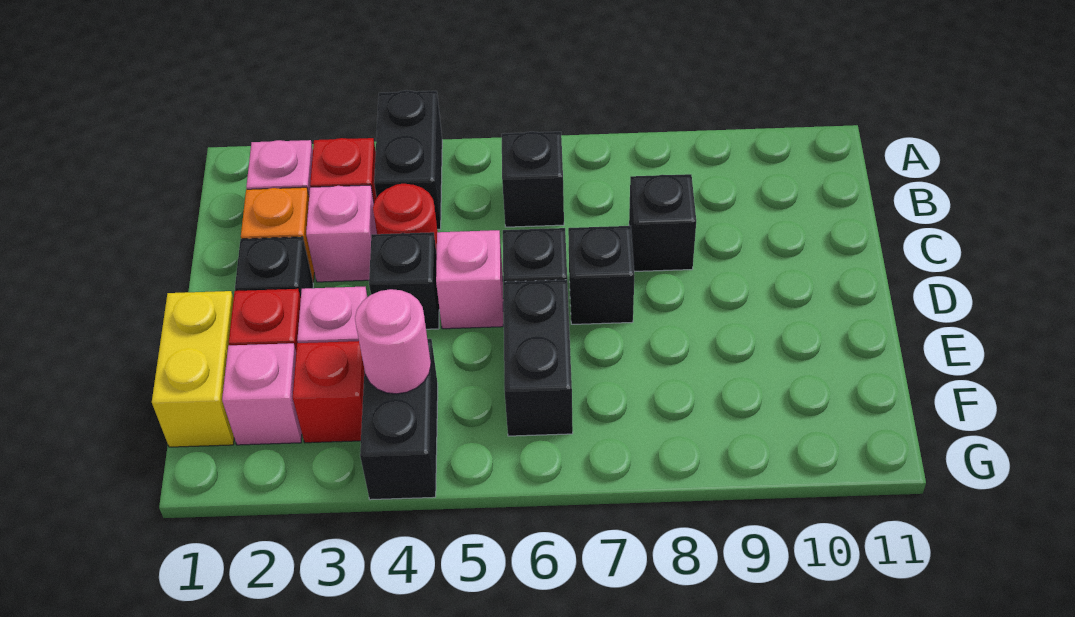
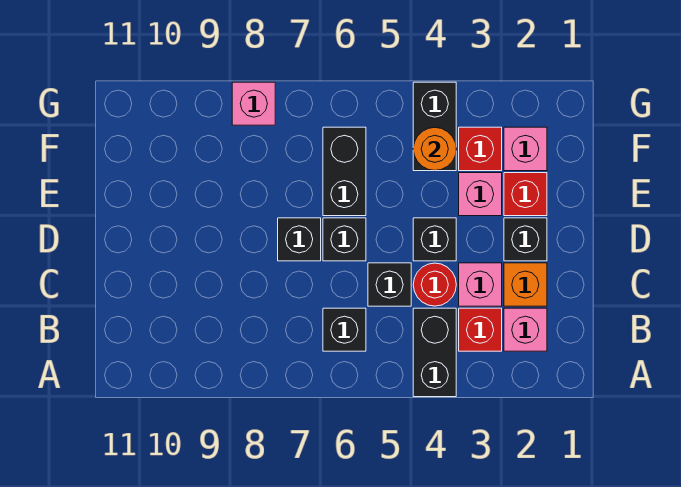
black 1x1 brick [629,174,696,271] -> black 1x1 brick moved to [368,263,411,306]
pink 1x1 brick [436,230,503,329] -> pink 1x1 brick moved to [232,82,275,125]
yellow 1x2 brick [152,291,234,447] -> none
pink 1x1 round brick [355,289,431,394] -> orange 1x1 round brick [413,128,456,171]

